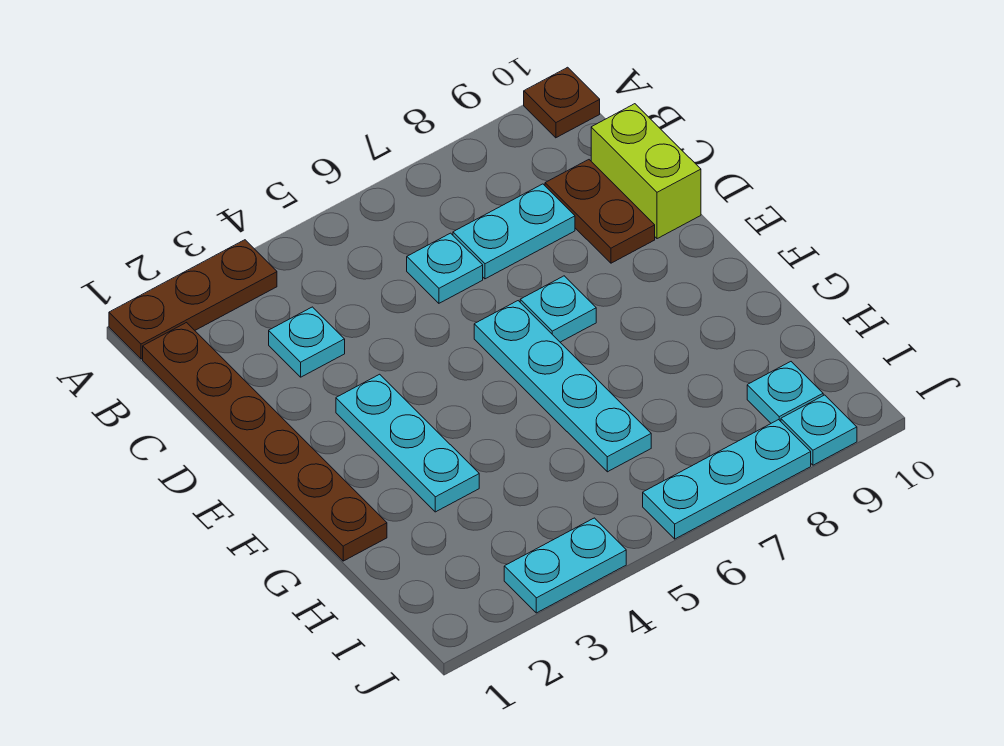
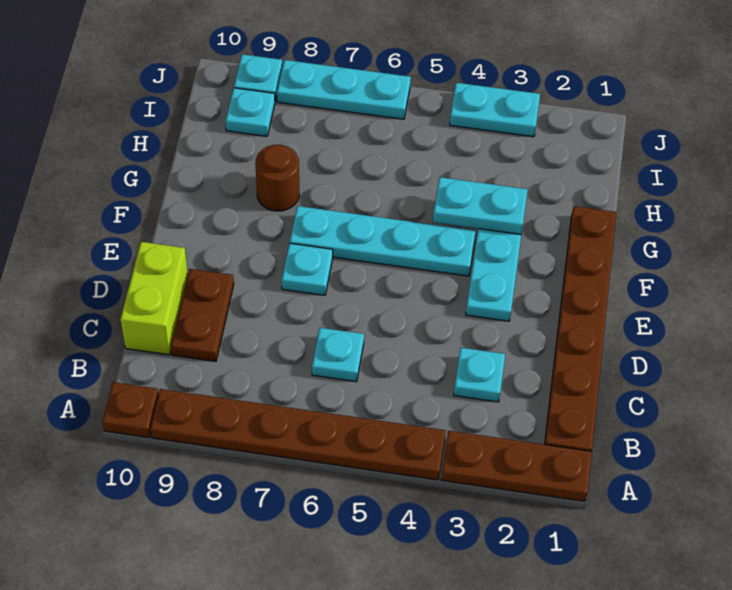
none -> brown 1x6 plate [150,389,446,480]
cyan 1x2 plate [453,184,575,279] -> cyan 1x2 plate moved to [433,177,528,234]
cyan 1x4 plate [474,301,651,472] -> cyan 1x4 plate turned to [290,206,475,276]
none -> brown 1x1 round brick [255,145,299,211]

